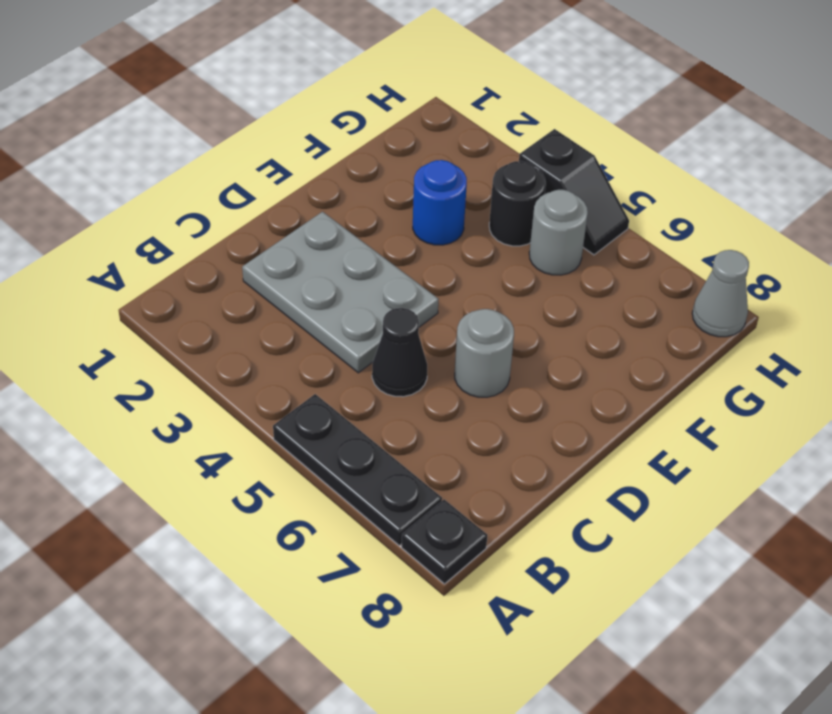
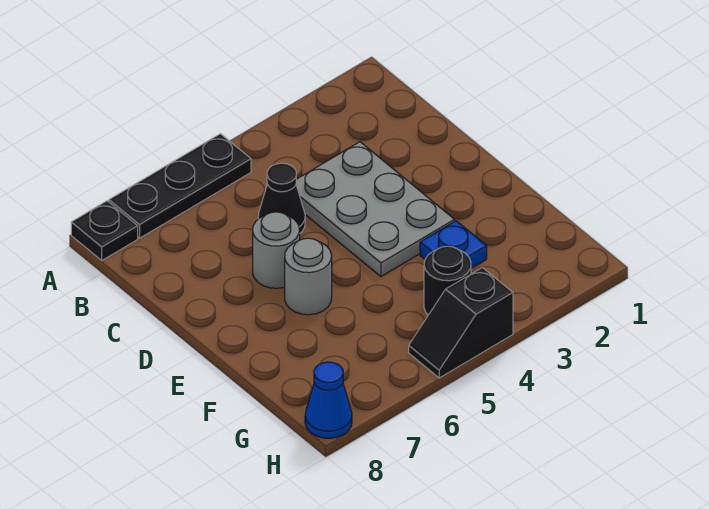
grey 2x3 plate [242,212,439,373] -> grey 2x3 plate turned to [296,142,455,276]
blue 1x1 round brick [413,160,467,245] -> blue 1x1 plate [420,221,487,268]
grey 1x1 round brick [529,190,588,275] -> grey 1x1 round brick moved to [285,238,332,315]
grey 1x1 cone [692,250,749,337] -> blue 1x1 cone [305,362,352,438]

